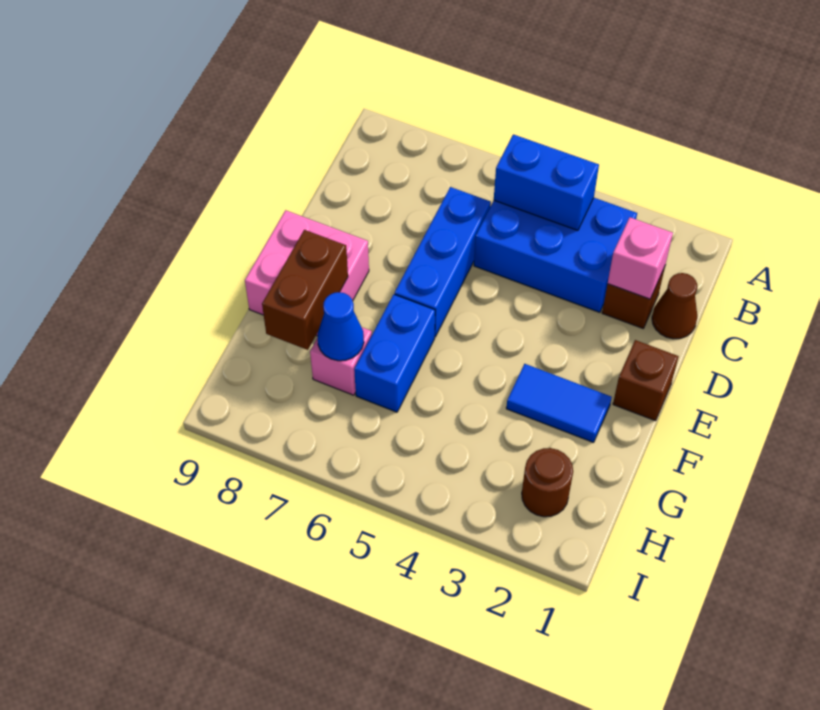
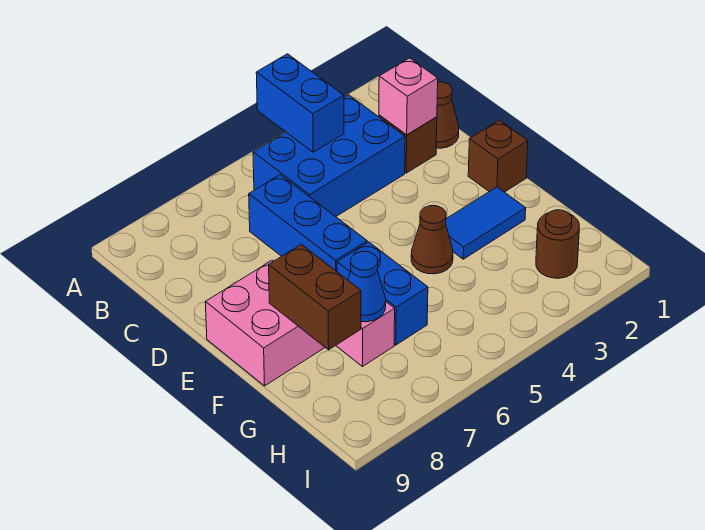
blue 1x2 brick [494,134,599,230] -> blue 1x2 brick turned to [256,54,344,152]
none -> brown 1x1 cone [411,206,453,274]

